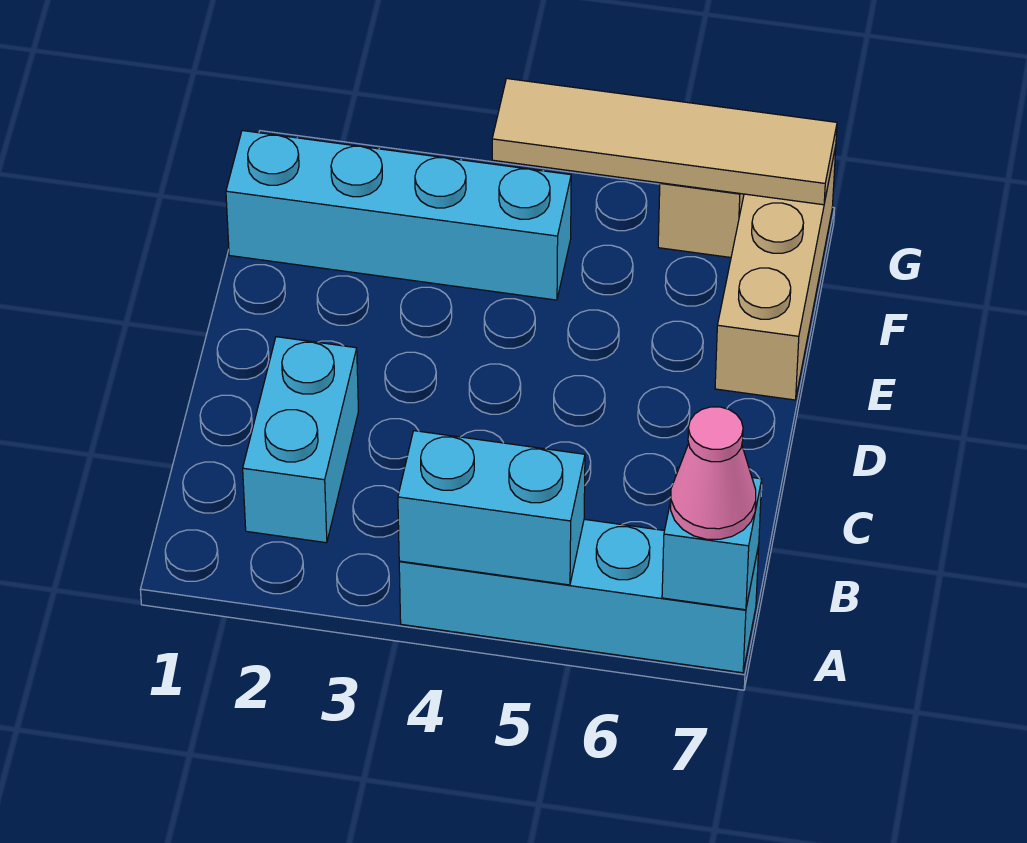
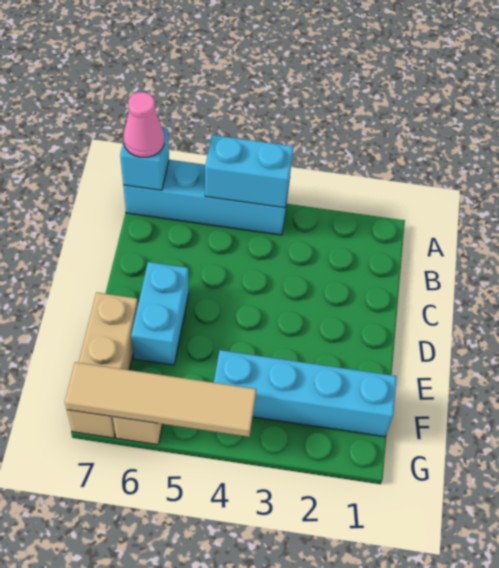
cyan 1x2 brick [243,337,358,543] -> cyan 1x2 brick moved to [131,262,189,365]

